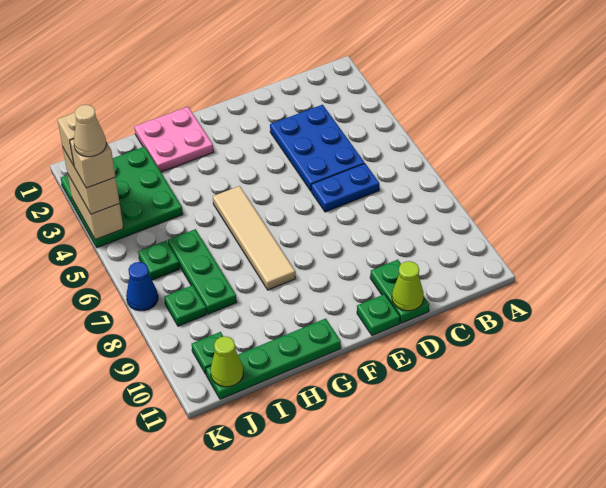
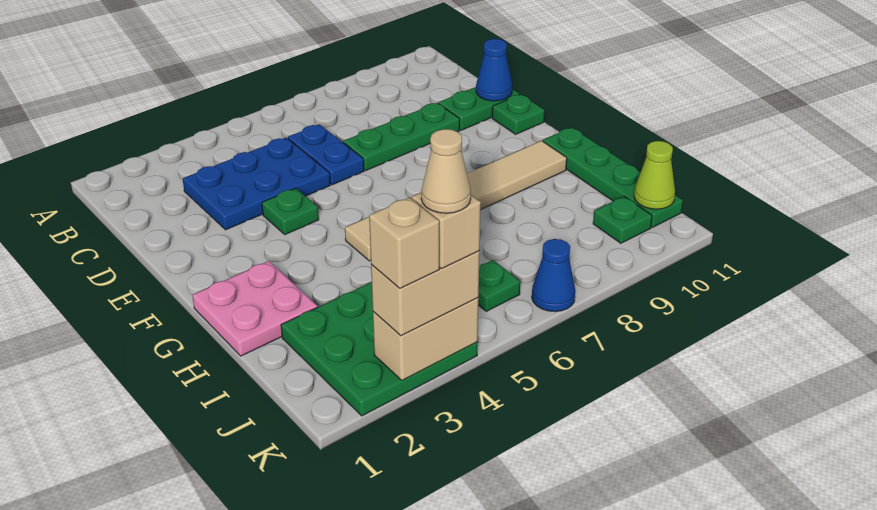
lime 1x1 cone [392,261,424,311] -> blue 1x1 cone [476,39,512,101]
tan 1x4 tile [213,186,295,290] -> tan 1x6 tile [345,141,567,261]
green 1x3 plate [168,229,237,314] -> green 1x3 plate moved to [343,103,460,171]
green 1x1 plate [164,285,207,326] -> green 1x1 plate moved to [262,188,319,235]

